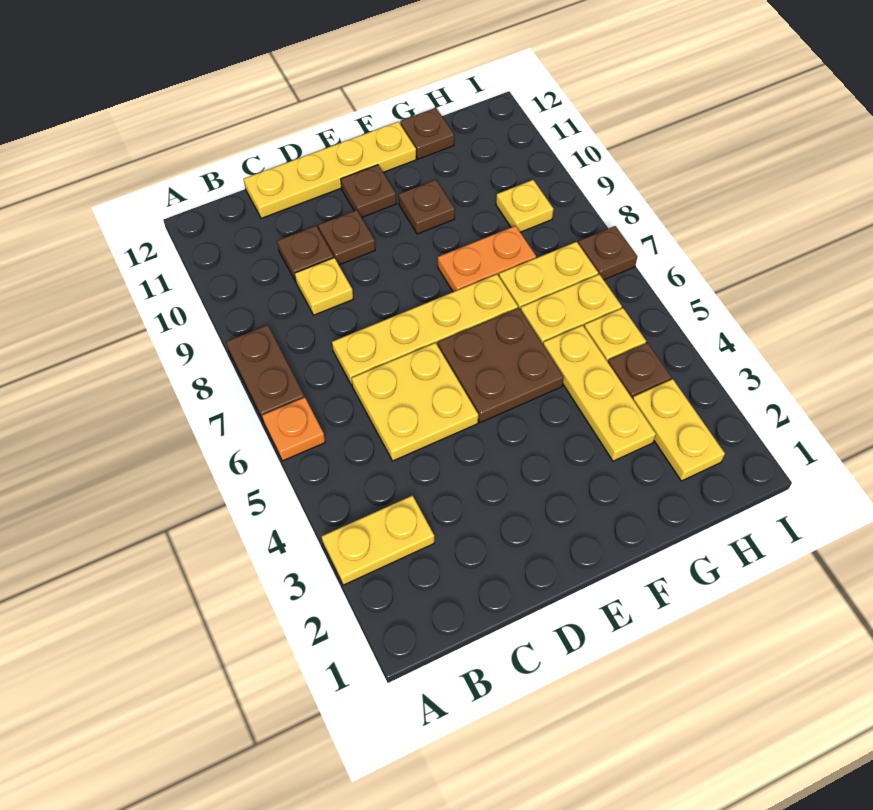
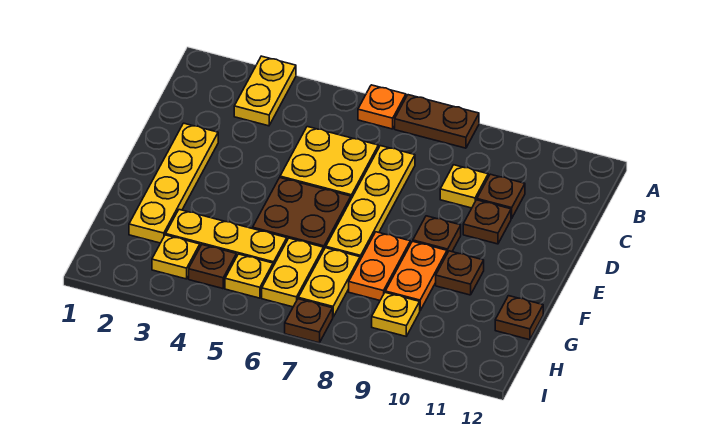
yellow 1x4 plate [244,122,416,218] -> yellow 1x4 plate moved to [129,123,218,243]
brown 1x1 plate [341,165,396,218] -> brown 1x1 plate moved to [413,216,461,253]
none -> orange 1x2 plate [385,241,447,310]
yellow 1x2 plate [633,379,725,481] -> yellow 1x1 plate [152,235,200,279]

